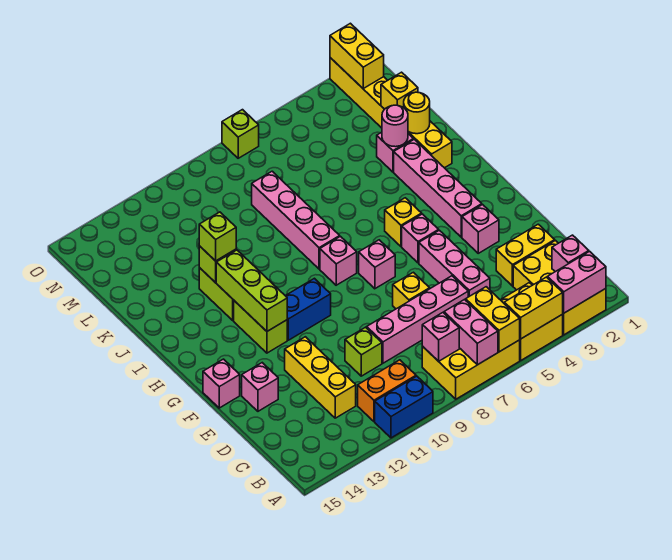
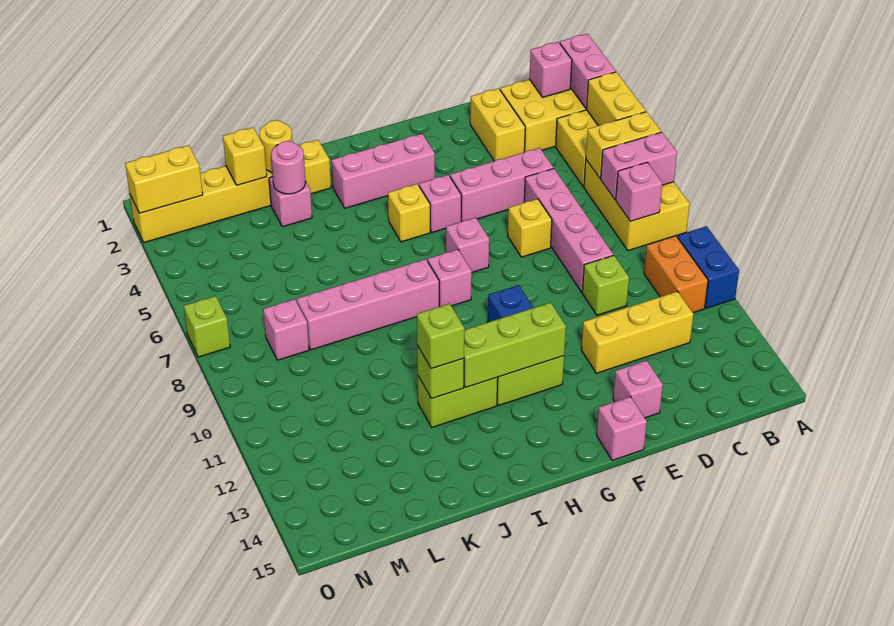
pink 1x1 brick [462,205,499,253] -> pink 1x1 brick moved to [263,299,309,360]
pink 1x4 brick [394,140,482,237] -> pink 1x3 brick [332,134,435,208]

